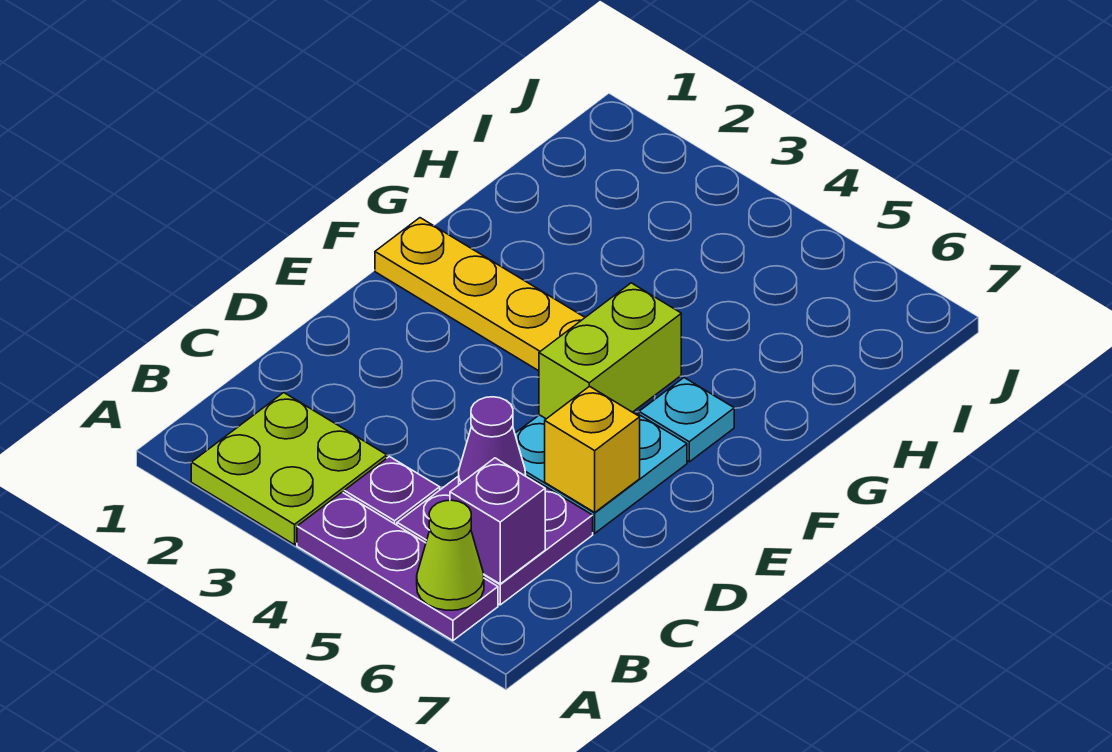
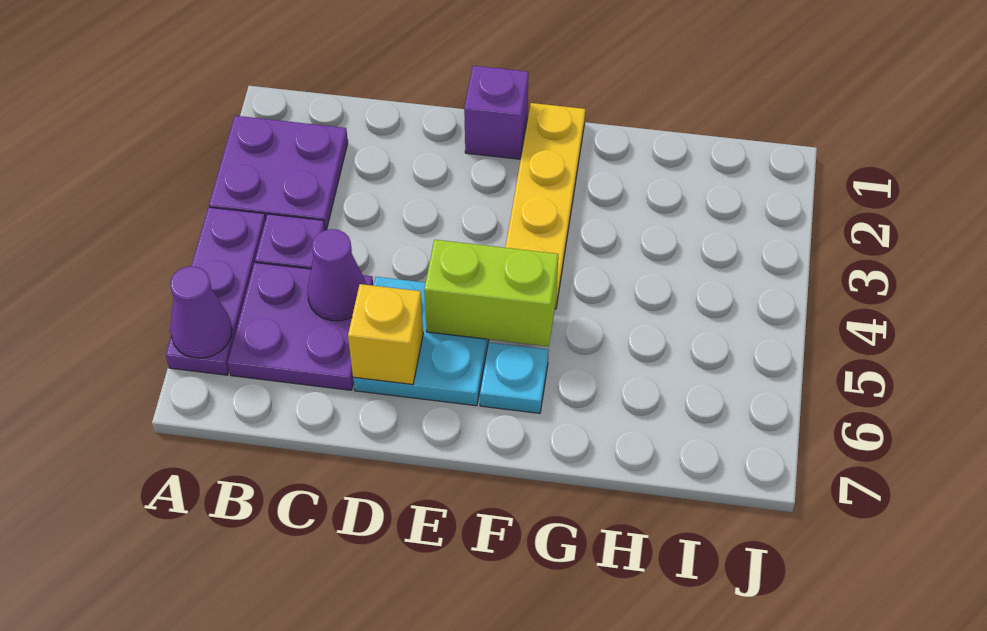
lime 2x2 plate [191,393,387,545] -> purple 2x2 plate [209,116,348,230]
lime 1x1 cone [417,500,484,610] -> purple 1x1 cone [170,266,232,358]
purple 1x1 brick [450,458,545,584] -> purple 1x1 brick moved to [464,66,528,159]

